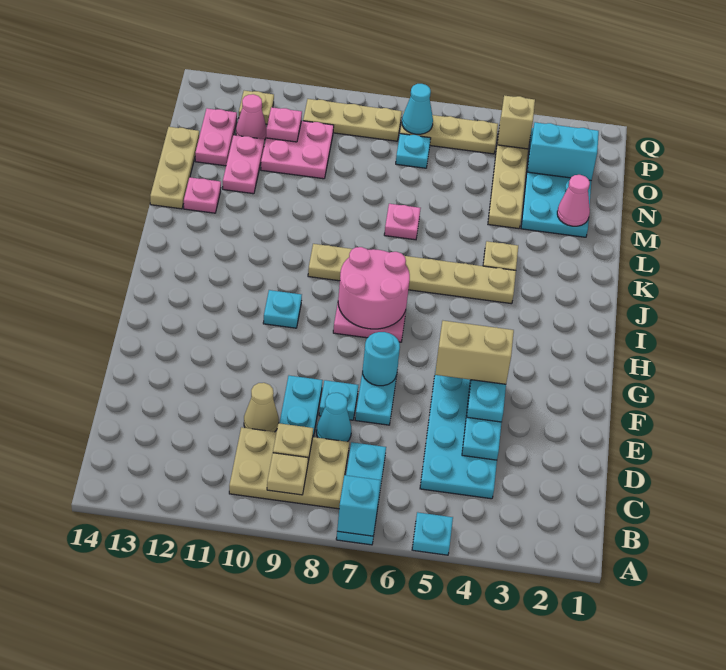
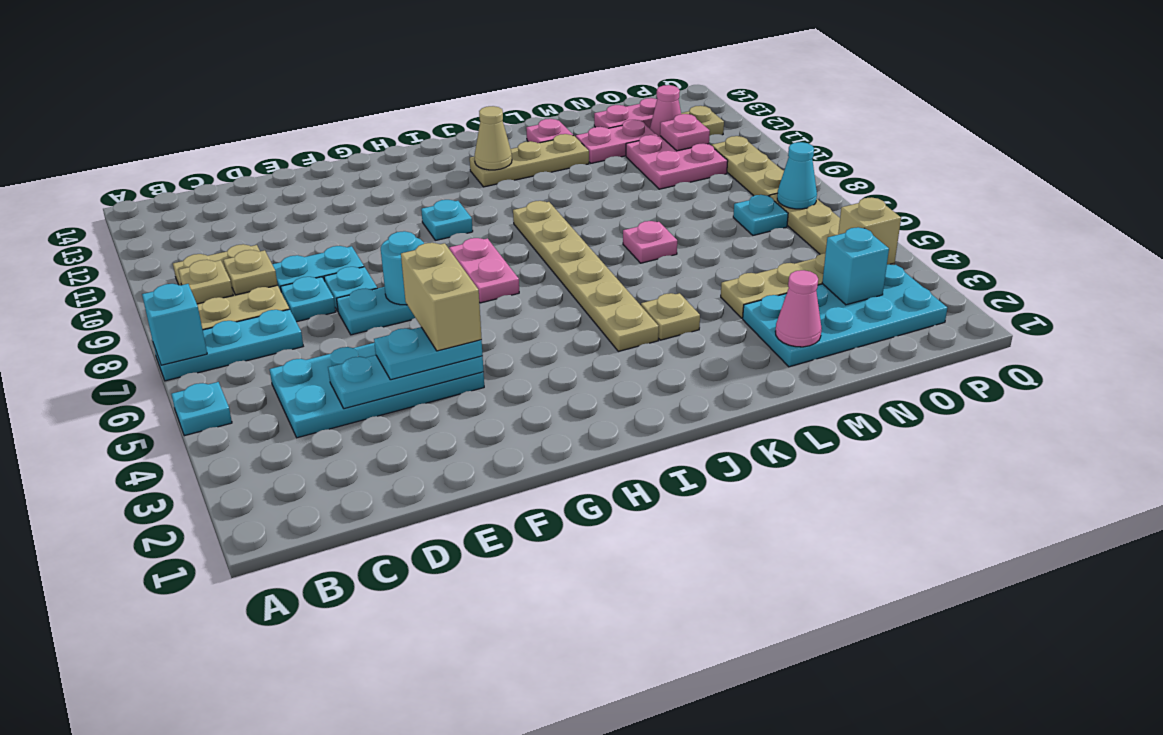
cyan 1x1 cone [316,393,351,442] -> cyan 1x1 plate [281,277,336,322]
tan 1x1 cone [244,383,279,432] -> tan 1x1 cone moved to [475,106,512,170]
pink 2x2 round brick [338,247,410,329] -> none
tan 1x3 plate [150,127,199,209] -> tan 1x3 plate moved to [470,134,589,187]
cyan 1x2 brick [527,122,599,181] -> cyan 1x1 brick [822,227,889,305]

